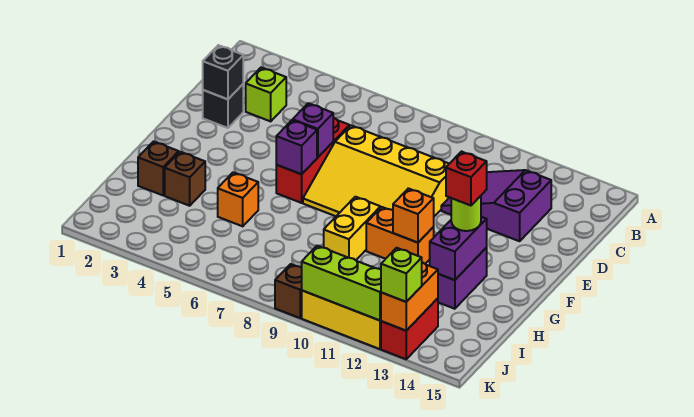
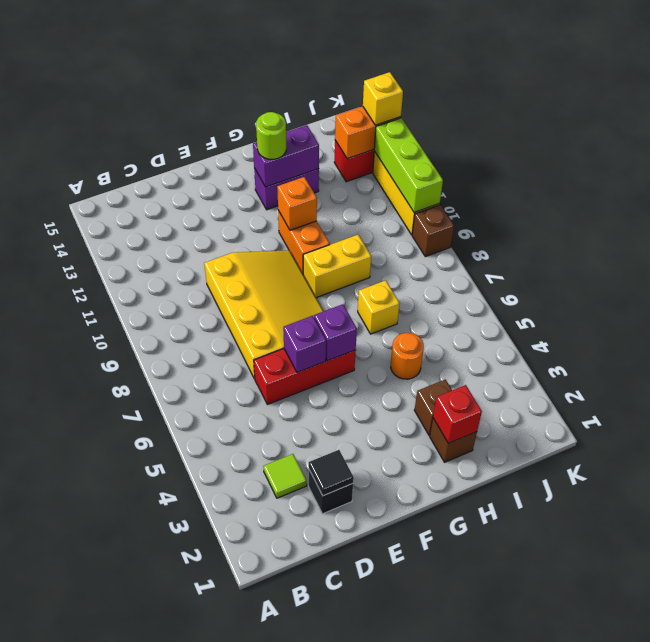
lime 1x1 brick [246,68,286,121] -> lime 1x1 tile [263,454,307,498]
purple 2x3 slope [441,170,551,241] -> none
black 1x1 brick [203,45,243,99] -> black 1x1 tile [309,450,354,496]
red 1x1 brick [446,152,487,206] -> red 1x1 brick moved to [433,385,482,443]
orange 1x1 brick [218,172,258,226] -> orange 1x1 round brick [391,333,424,379]
none -> yellow 1x1 brick [358,280,400,334]
lime 1x1 brick [381,248,422,302] -> yellow 1x1 brick [363,72,403,125]

